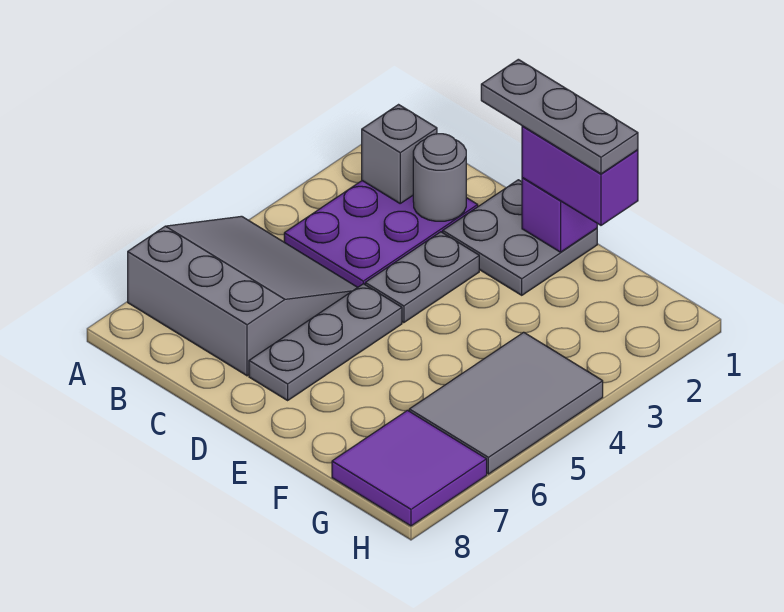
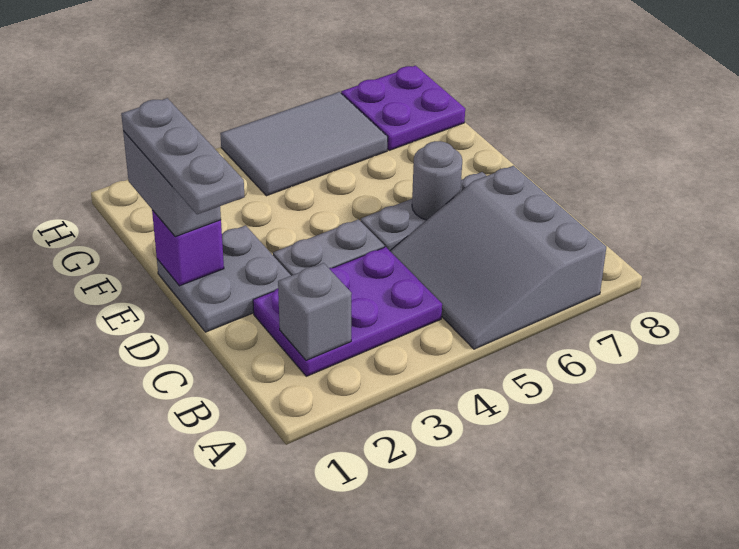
grey 1x1 round brick [413,134,466,221] -> grey 1x1 round brick moved to [412,141,462,220]
purple 1x2 brick [522,126,638,225] -> grey 1x2 brick [123,131,221,237]
purple 2x2 tile [332,410,487,526] -> purple 2x2 plate [341,66,465,150]

